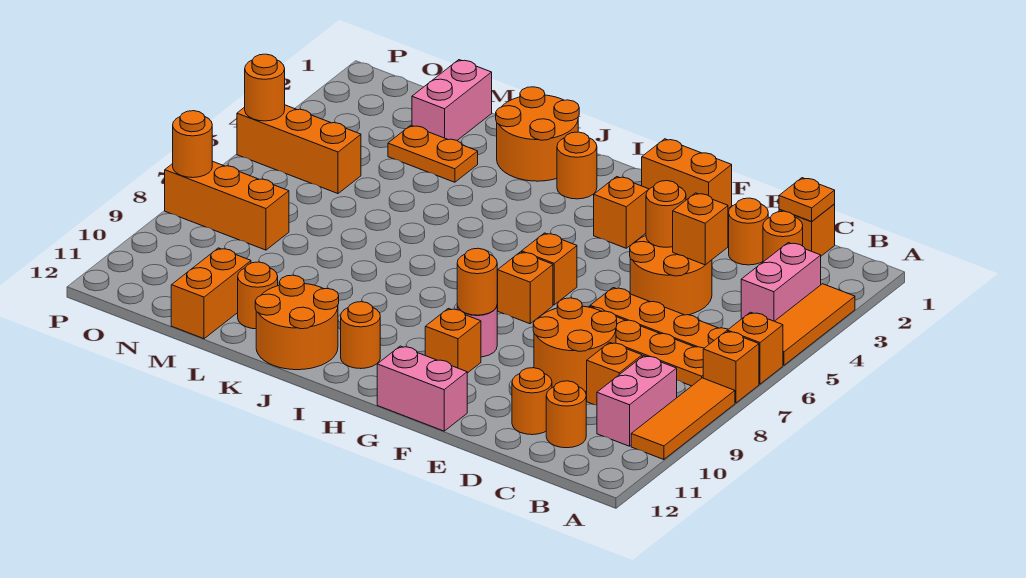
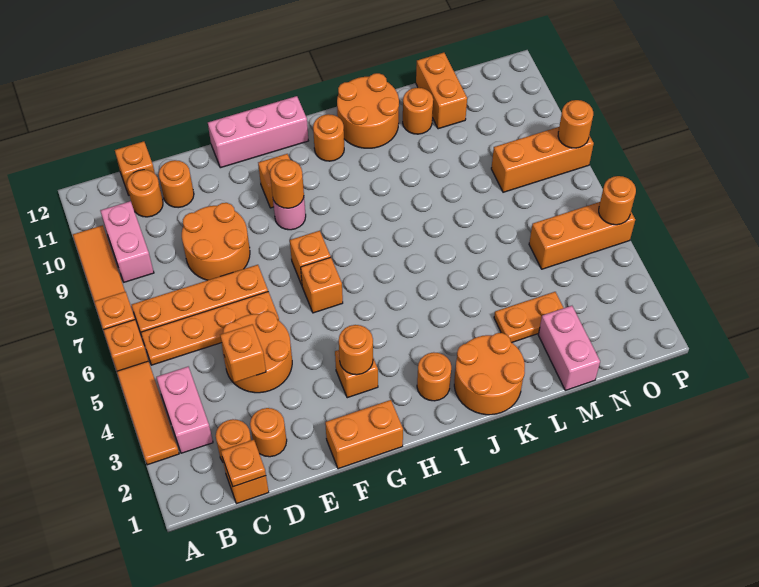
orange 1x1 brick [587,342,642,405] -> orange 1x1 brick moved to [115,141,155,195]
orange 1x1 round brick [646,181,686,247] -> orange 1x1 round brick moved to [339,325,373,375]
pink 1x2 brick [377,346,467,431] -> pink 1x3 brick [208,96,308,168]

